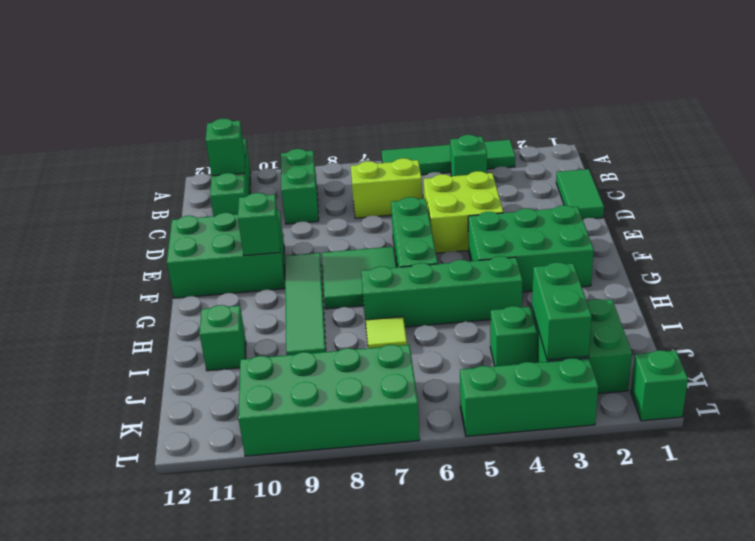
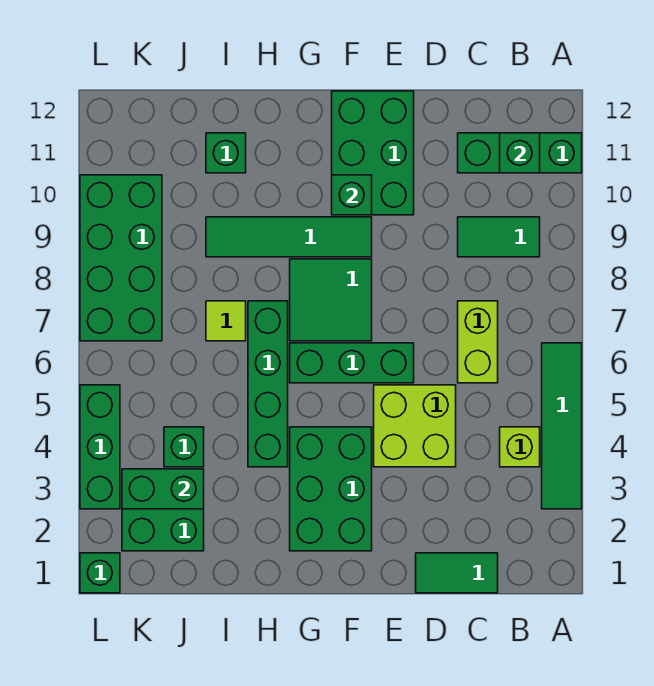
green 1x1 brick [450,135,487,176] -> lime 1x1 brick [500,427,540,467]
green 1x2 brick [281,149,319,224] -> green 1x2 tile [458,217,540,257]

